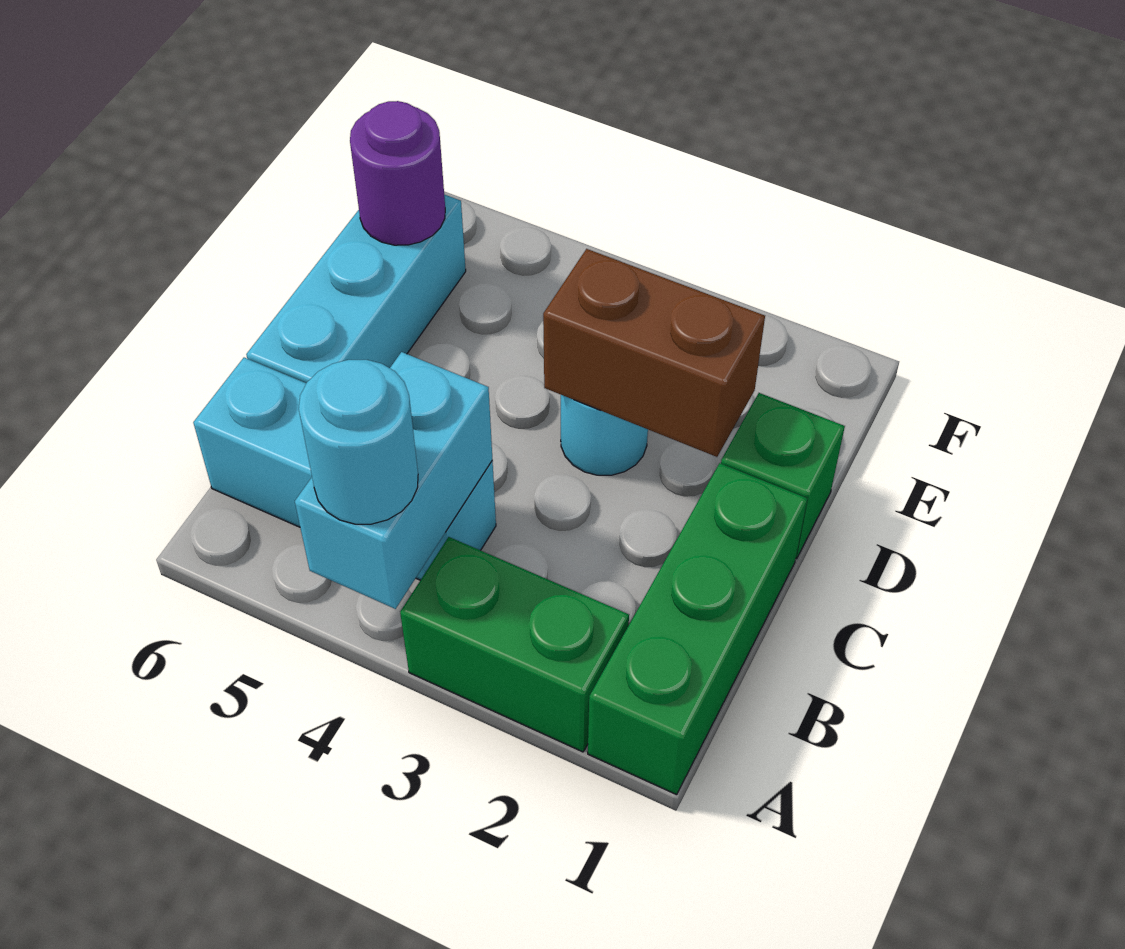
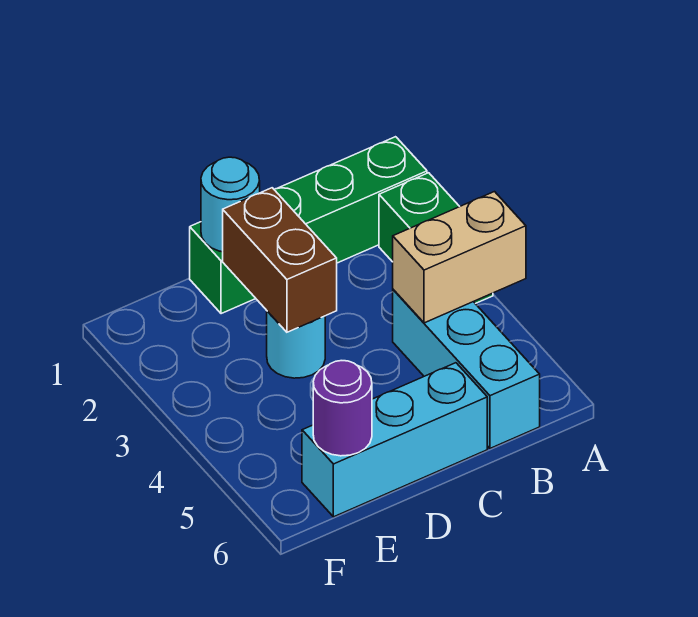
cyan 1x2 brick [295,352,492,609] -> tan 1x2 brick [393,192,526,323]
cyan 1x1 round brick [299,360,418,524] -> cyan 1x1 round brick moved to [201,157,260,252]

